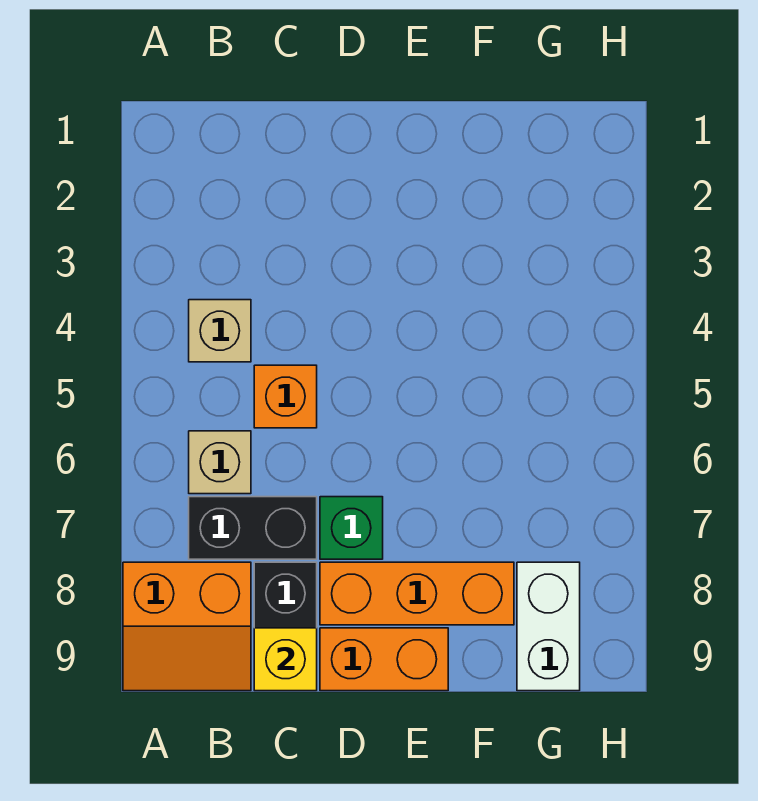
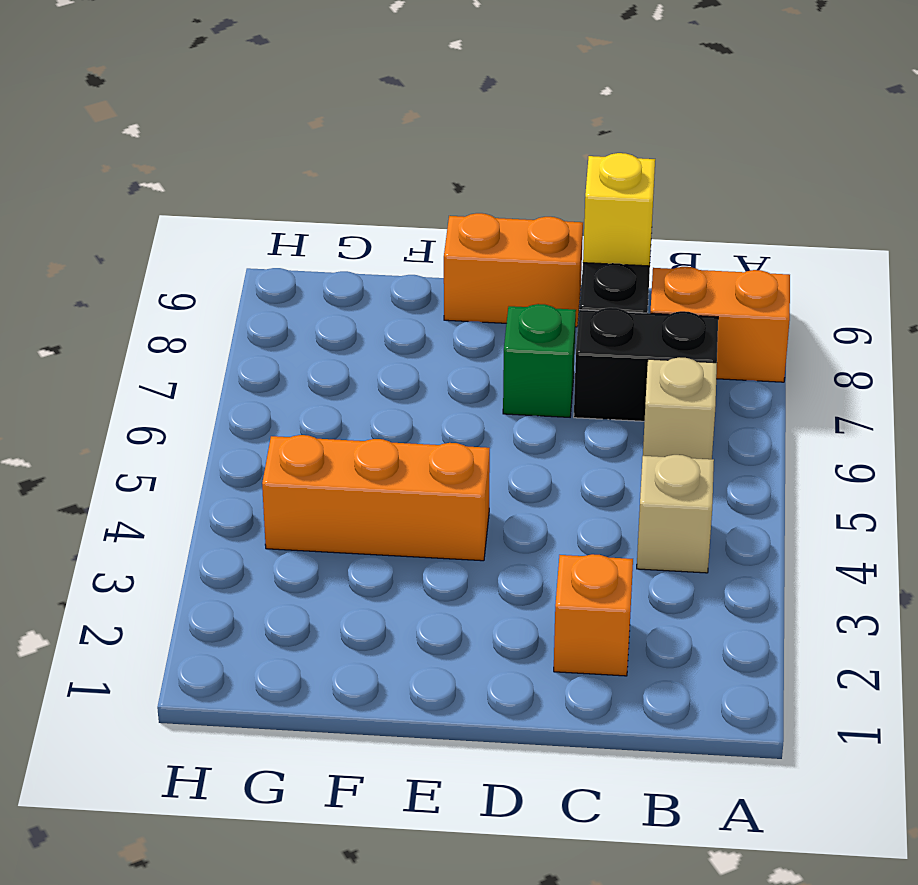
orange 1x1 brick [254,365,317,428] -> orange 1x1 brick moved to [554,554,633,676]
orange 1x3 brick [320,562,514,625] -> orange 1x3 brick moved to [262,435,490,561]
white 1x2 brick [517,562,580,691] -> none

